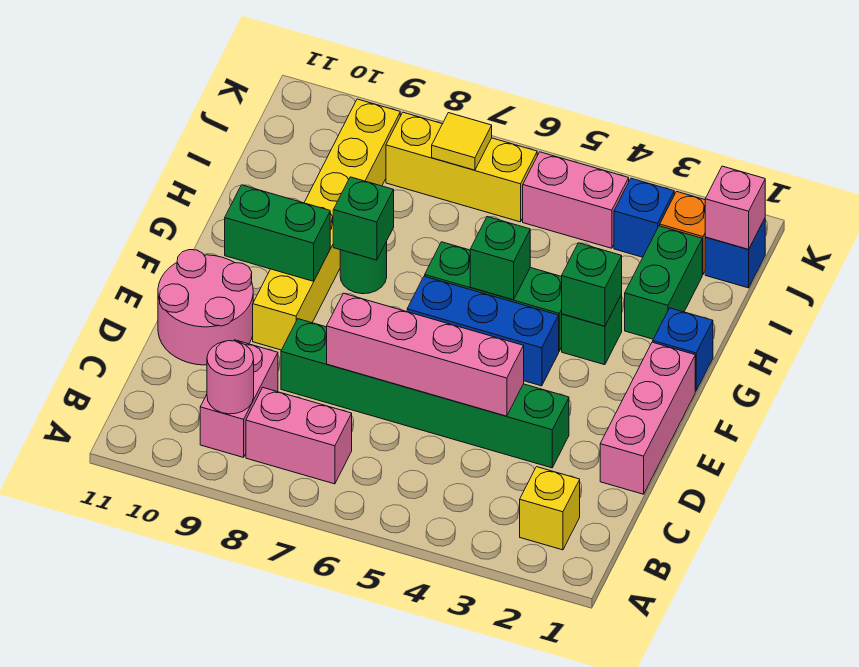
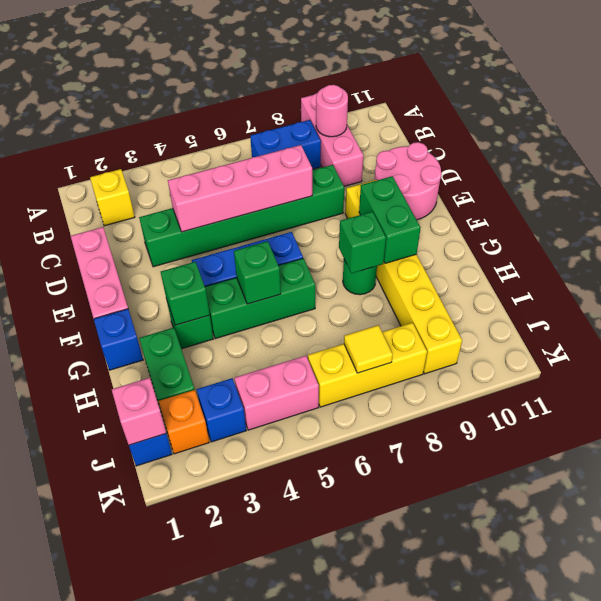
pink 1x2 brick [246,388,352,484] -> blue 1x2 brick [250,120,321,169]
pink 1x2 brick [200,340,278,457] -> pink 1x3 brick [301,93,363,186]
green 1x2 brick [225,185,330,281] -> green 1x2 brick turned to [359,176,421,263]

